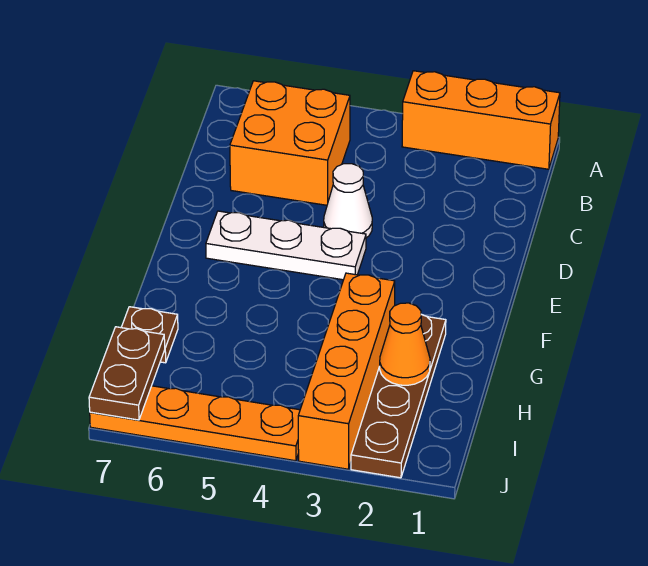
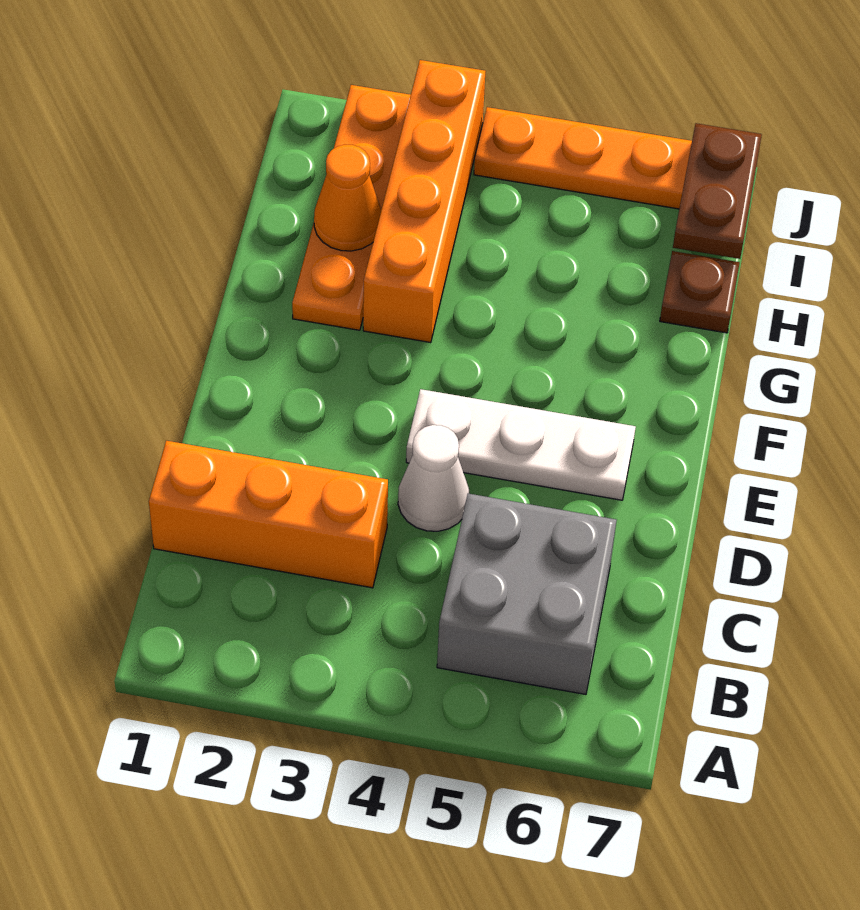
orange 1x3 brick [402,71,560,169] -> orange 1x3 brick moved to [149,441,388,588]
orange 2x2 brick [230,81,350,205] -> grey 2x2 brick [437,494,617,694]
brown 1x4 plate [351,315,446,478] -> orange 1x4 plate [292,85,411,330]

